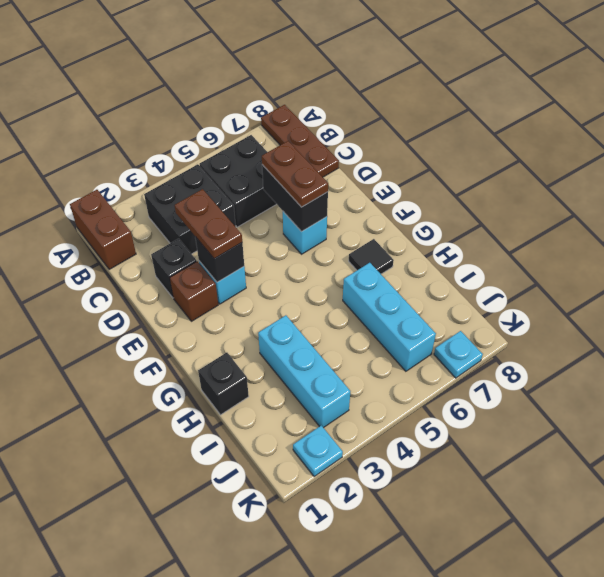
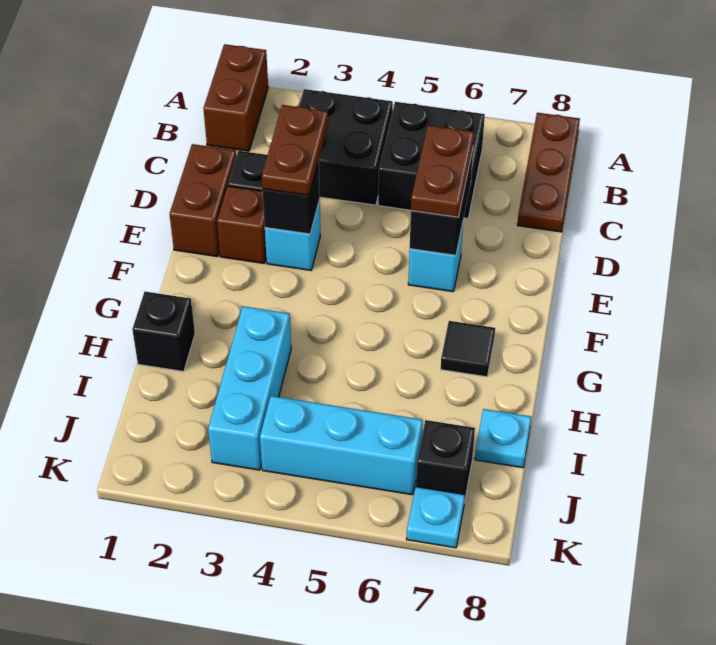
none -> brown 1x2 brick [170,144,236,257]
cyan 1x3 brick [343,263,436,371] -> cyan 1x3 brick turned to [260,396,423,495]
none -> black 1x1 brick [416,420,475,503]
cyan 1x1 plate [293,425,343,477] -> cyan 1x1 plate moved to [475,409,531,468]

